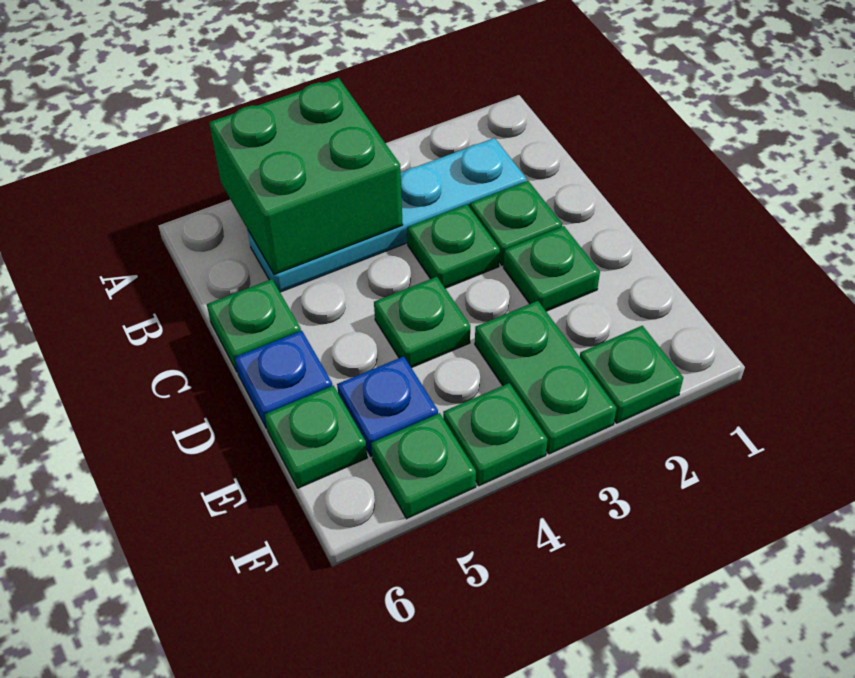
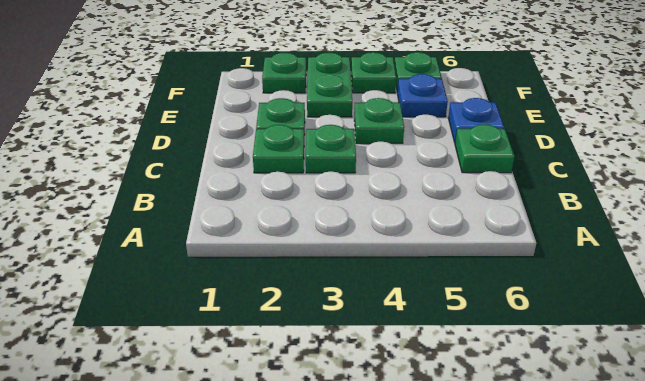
green 2x2 brick [209,78,403,275] -> none
cyan 1x4 plate [248,138,526,292] -> none
green 1x1 plate [264,386,367,488] -> none

